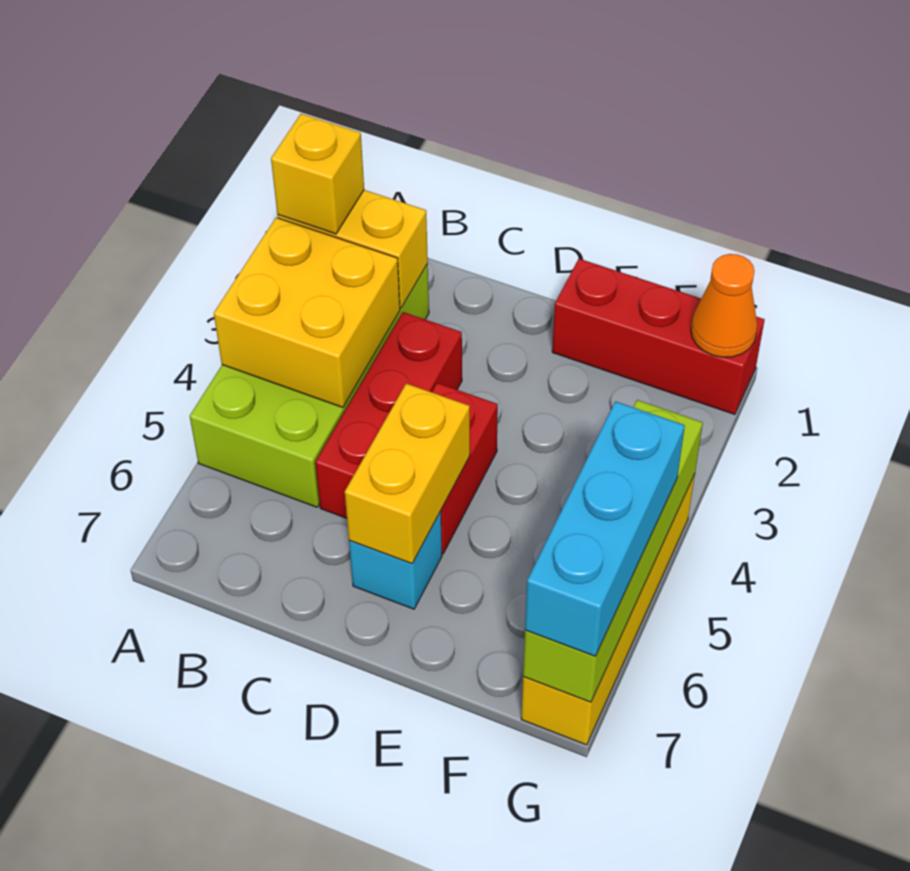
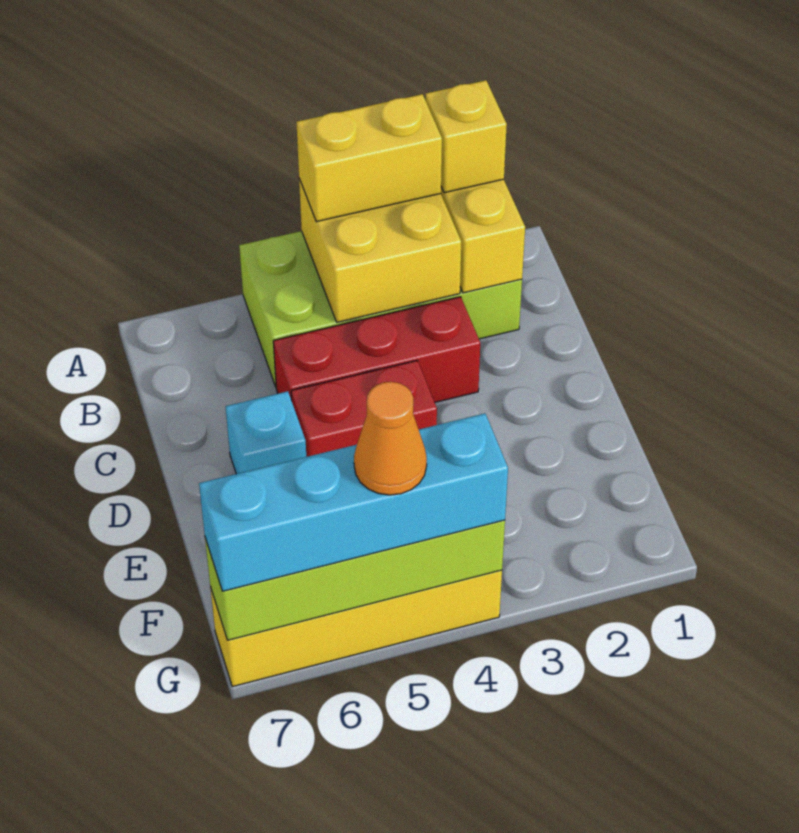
yellow 1x2 brick [345,384,470,564] -> yellow 1x2 brick moved to [296,94,442,222]
red 1x3 brick [552,259,765,414] -> none
orange 1x1 cone [691,254,758,357] -> orange 1x1 cone moved to [354,382,427,495]
cyan 1x3 brick [525,401,685,656] -> cyan 1x4 brick [199,413,508,591]

